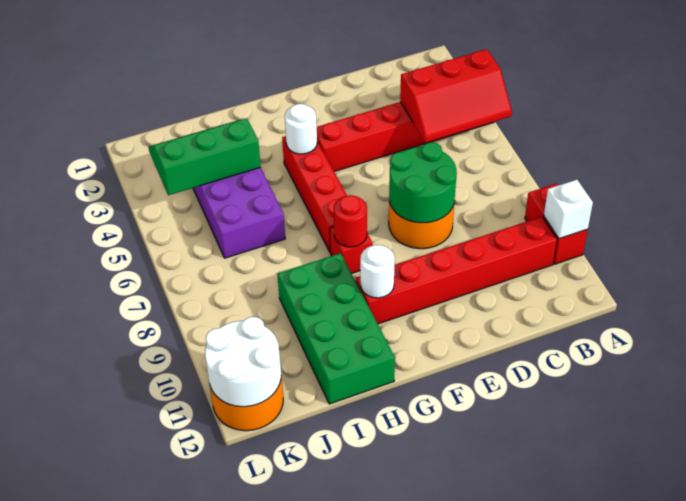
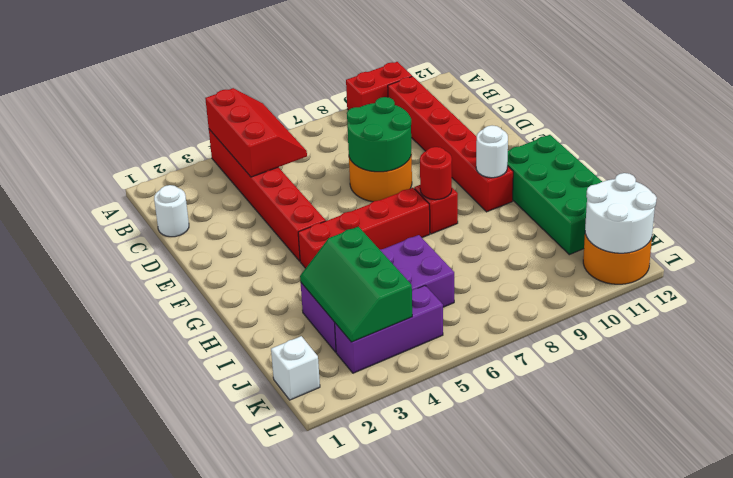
white 1x1 brick [544,180,593,239] -> white 1x1 brick moved to [271,336,320,400]
white 1x1 round brick [285,104,317,154] -> white 1x1 round brick moved to [154,185,189,237]
green 2x4 brick [277,253,395,404] -> green 2x4 brick turned to [507,135,602,255]
none -> purple 1x3 brick [335,286,443,373]

